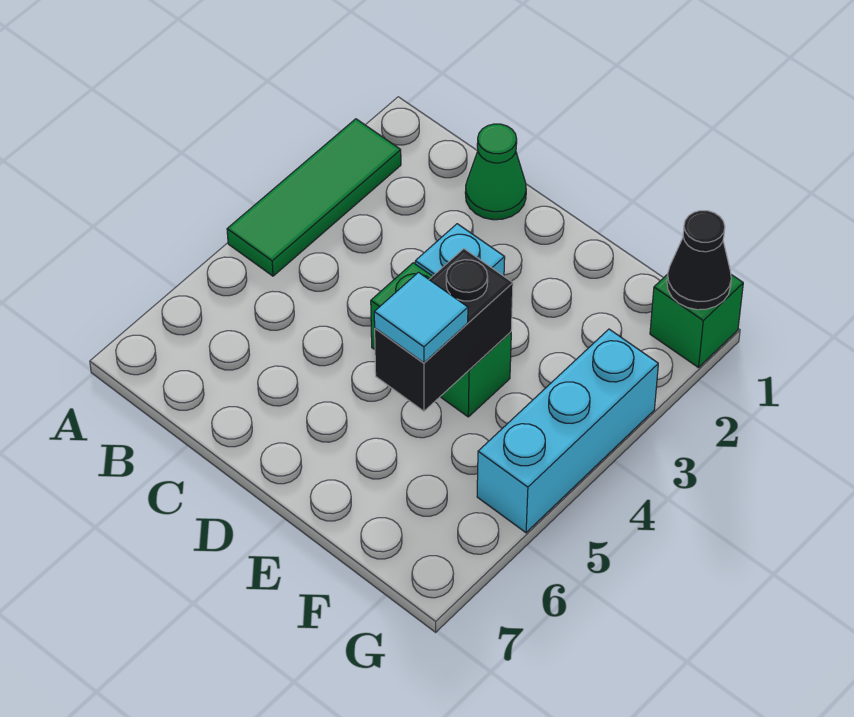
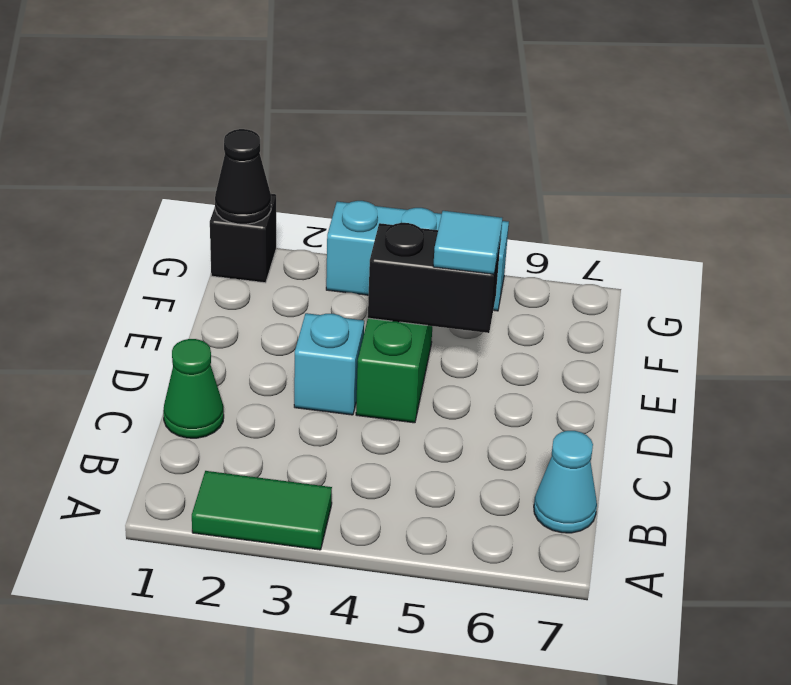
green 1x3 tile [227,119,401,276] -> green 1x2 tile [192,471,332,550]
none -> cyan 1x1 cone [534,431,597,533]
green 1x1 brick [650,274,743,368] -> black 1x1 brick [210,194,276,283]

